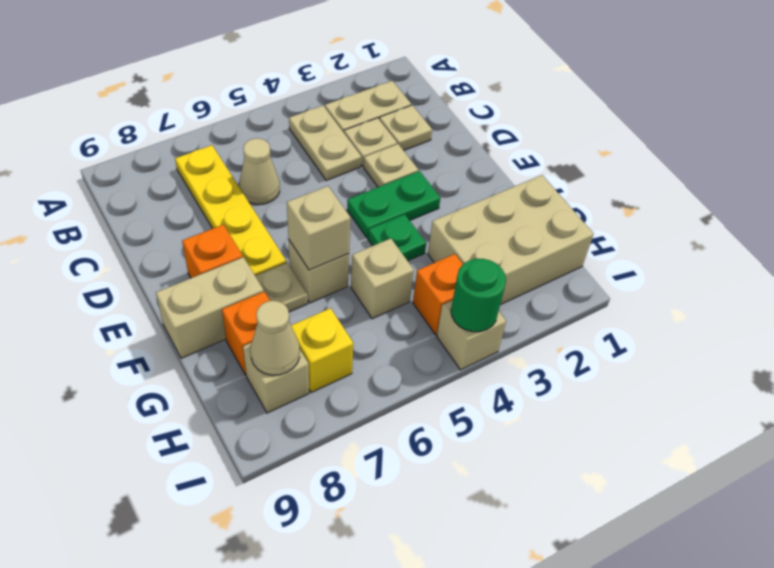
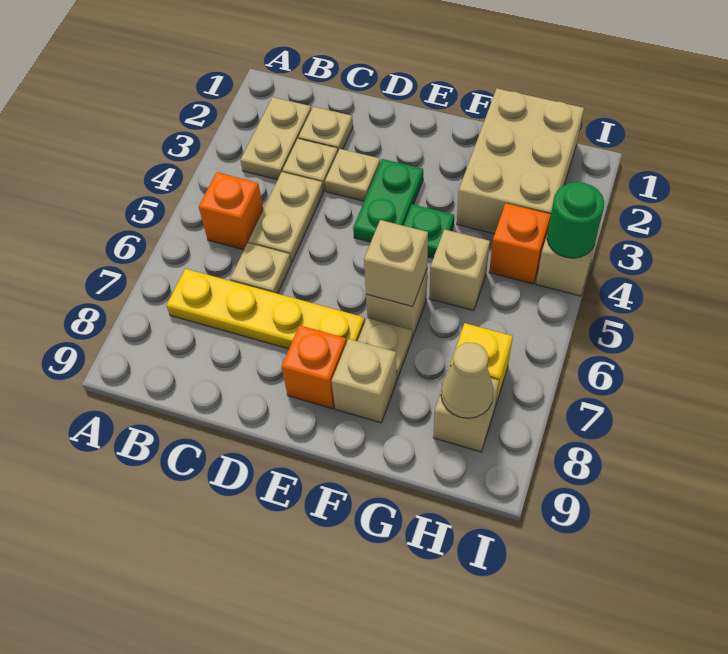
tan 1x2 plate [289,106,361,180] -> tan 1x2 plate turned to [248,172,323,262]
tan 1x1 cone [239,138,280,204] -> tan 1x1 plate [230,243,291,294]
tan 1x2 brick [156,257,264,358] -> tan 1x1 brick [332,339,397,423]
orange 1x1 brick [222,292,270,375] -> orange 1x1 brick moved to [199,172,263,250]

